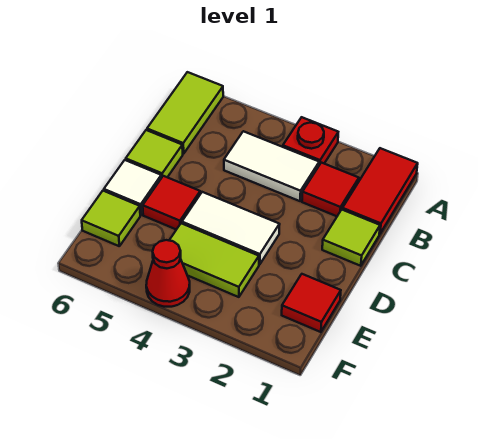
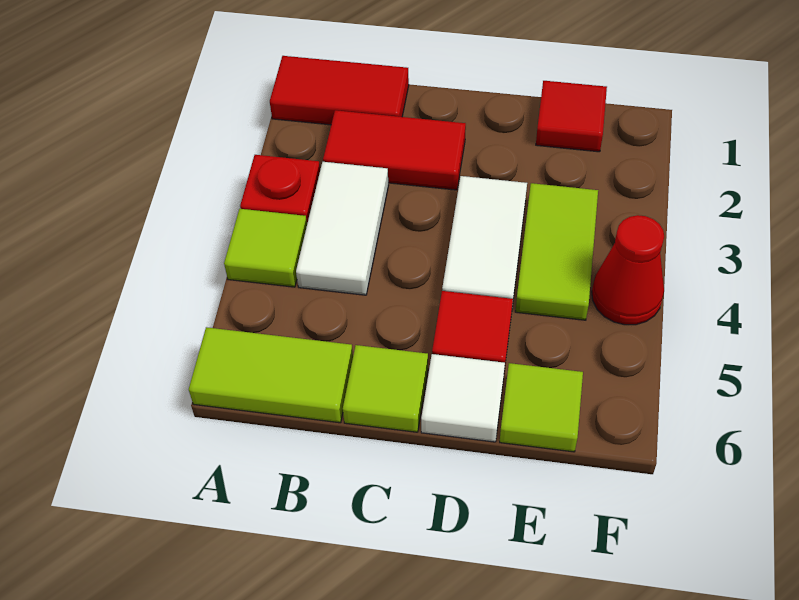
red 1x1 tile [302,163,359,216] -> red 1x2 tile [323,110,466,190]
lime 1x1 tile [322,210,380,266] -> lime 1x1 tile moved to [224,209,307,287]

